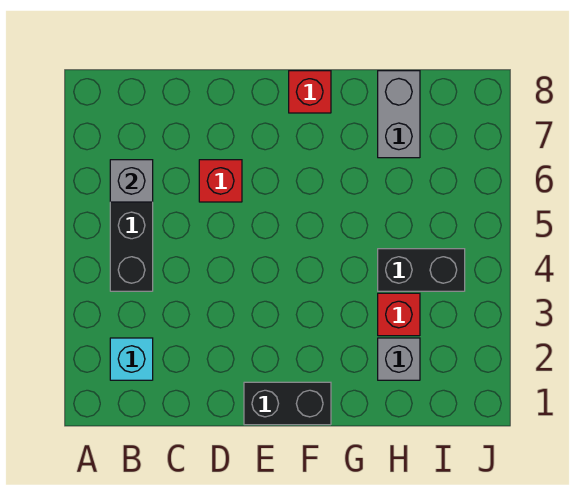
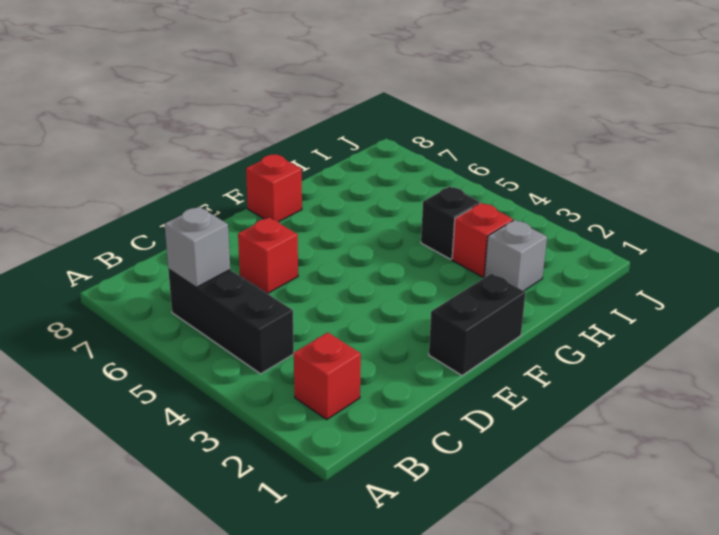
cyan 1x1 brick [110,338,153,380] -> red 1x1 brick [294,332,361,419]
black 1x2 brick [378,249,465,291] -> black 1x1 brick [421,187,480,259]
grey 1x2 brick [378,71,420,158] -> none

